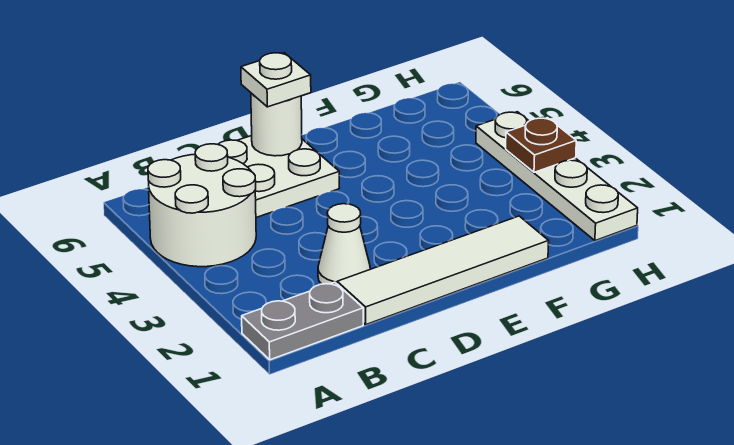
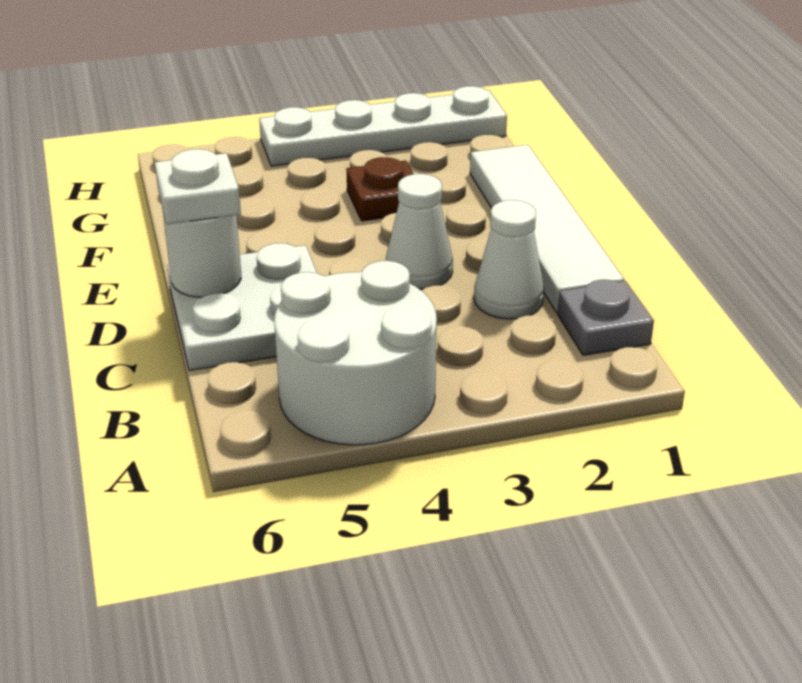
grey 1x2 plate [242,282,363,360] -> grey 1x1 plate [558,280,654,355]
none -> white 1x1 cone [386,174,453,289]
brown 1x1 plate [506,118,576,172] -> brown 1x1 plate moved to [346,157,413,221]

